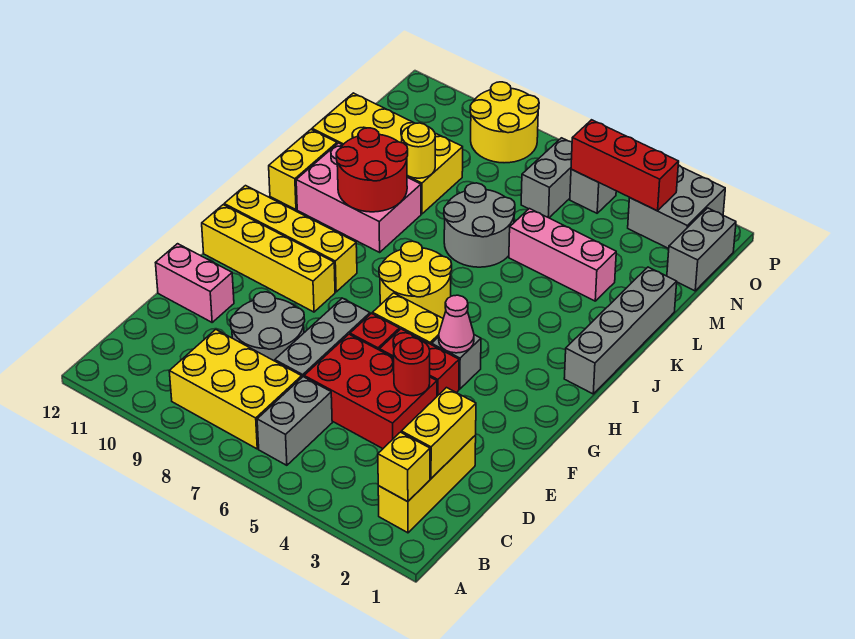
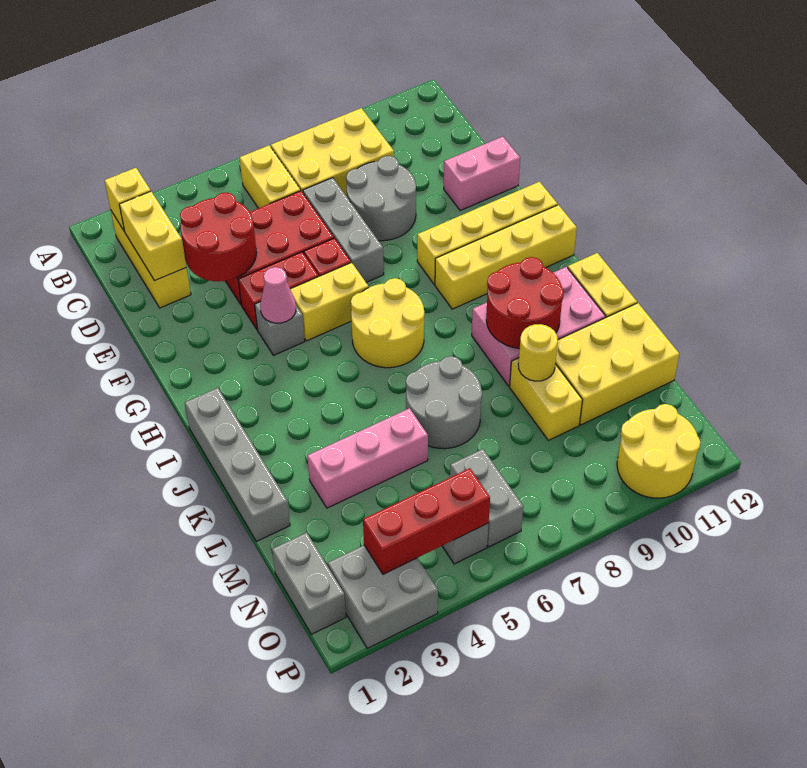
grey 1x2 brick [257,377,332,465] -> yellow 1x2 brick [240,145,301,208]
red 1x1 round brick [394,338,430,396] -> red 2x2 round brick [180,192,257,281]
yellow 2x2 round brick [470,82,539,163] -> yellow 2x2 round brick moved to [617,404,701,498]

